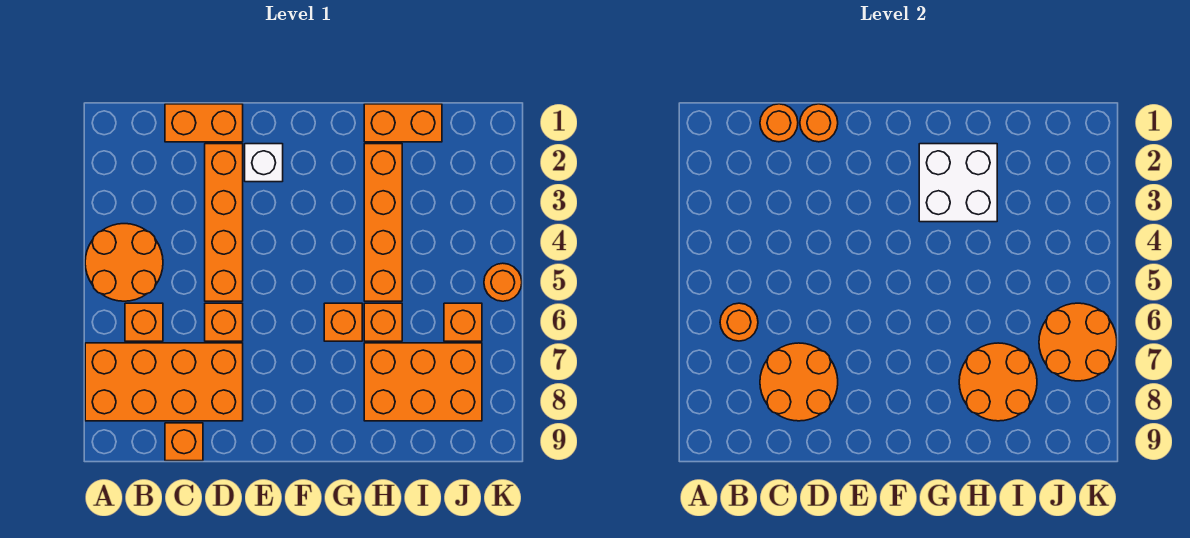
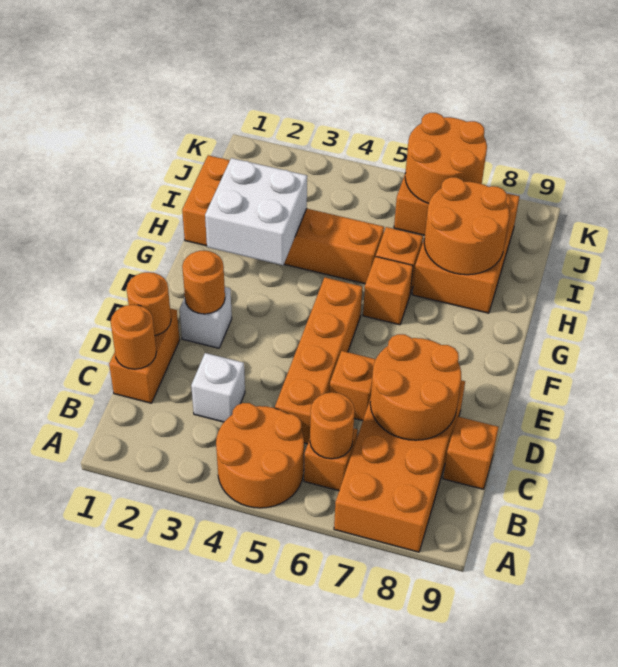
none -> white 1x1 brick [191,353,245,422]
orange 1x4 brick [205,144,243,301] -> orange 1x4 brick turned to [275,277,362,444]
orange 1x1 round brick [484,263,522,301] -> orange 1x1 round brick moved to [182,251,225,314]

